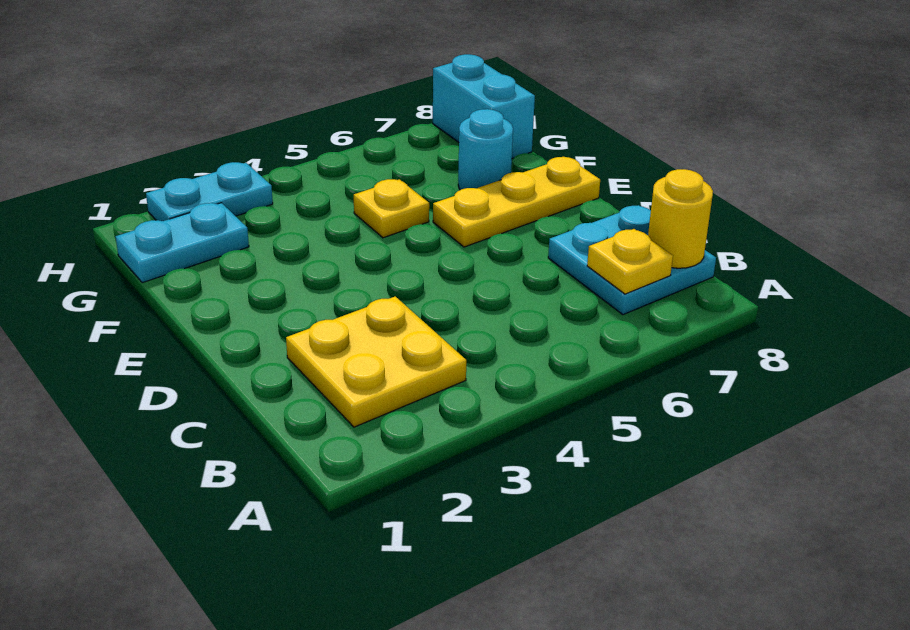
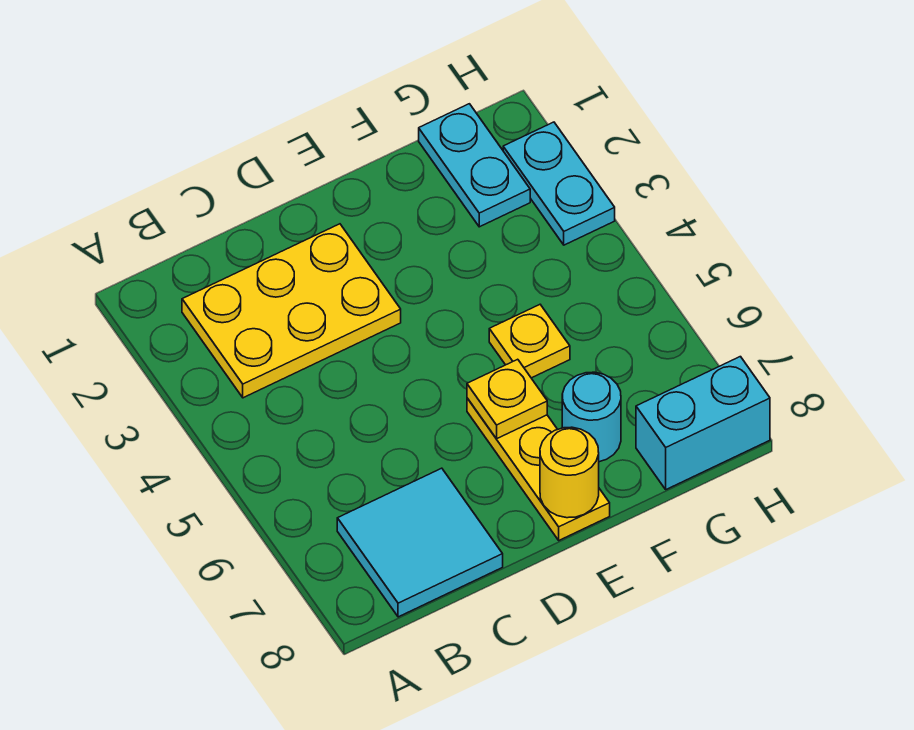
yellow 2x2 plate [286,296,466,427] -> yellow 2x3 plate [182,224,401,398]
cyan 2x2 plate [548,205,716,315] -> cyan 2x2 tile [337,468,503,617]
yellow 1x1 plate [587,229,673,294] -> yellow 1x1 plate moved to [467,359,547,439]
yellow 1x1 round brick [648,169,713,268] -> yellow 1x1 round brick moved to [540,427,599,518]

